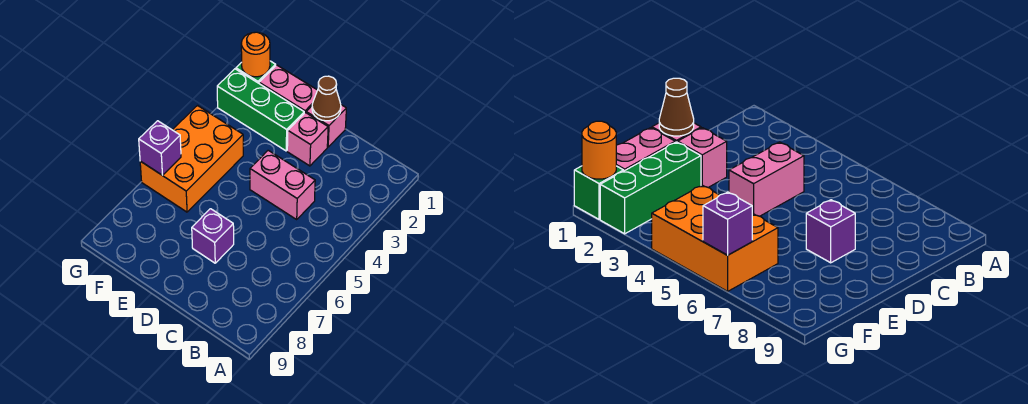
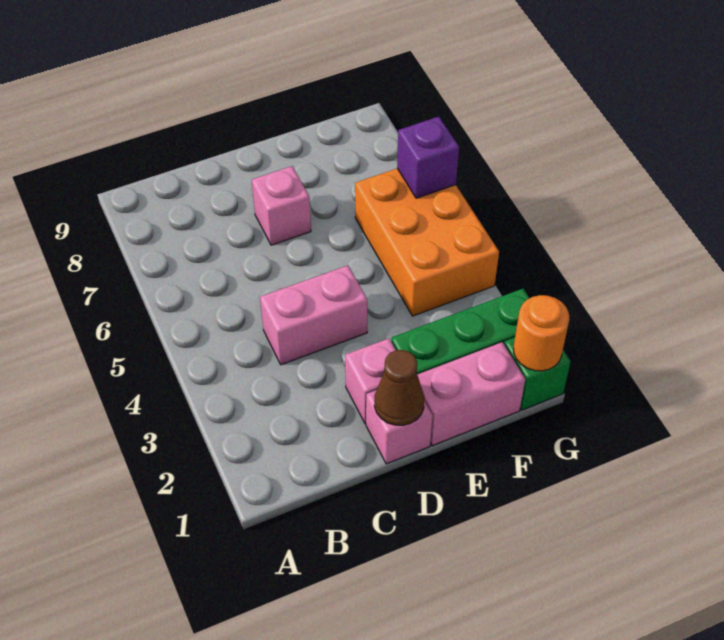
purple 1x1 brick [192,209,234,263] -> pink 1x1 brick [252,166,311,245]

